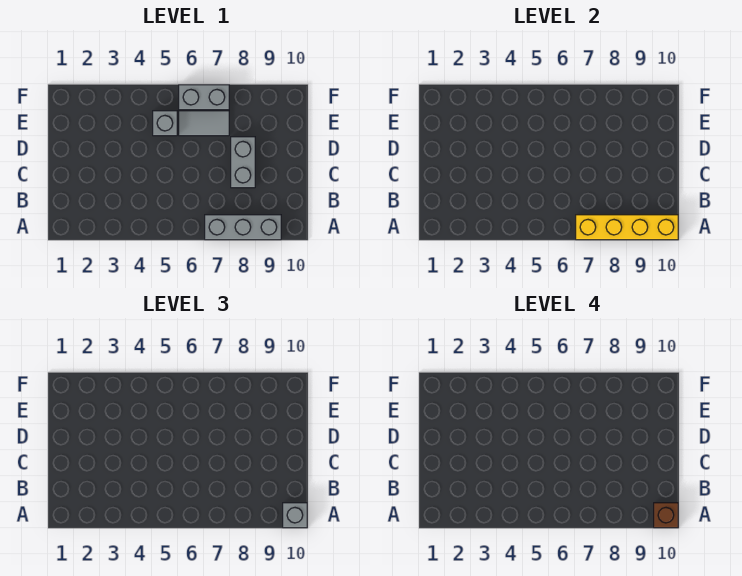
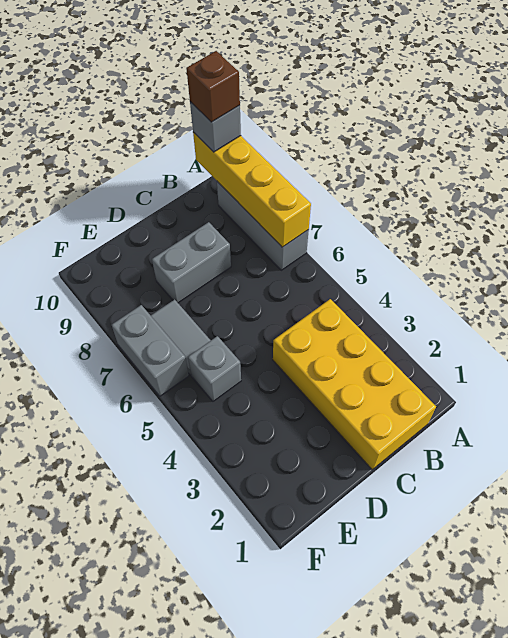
none -> yellow 2x4 brick [273,299,436,470]

